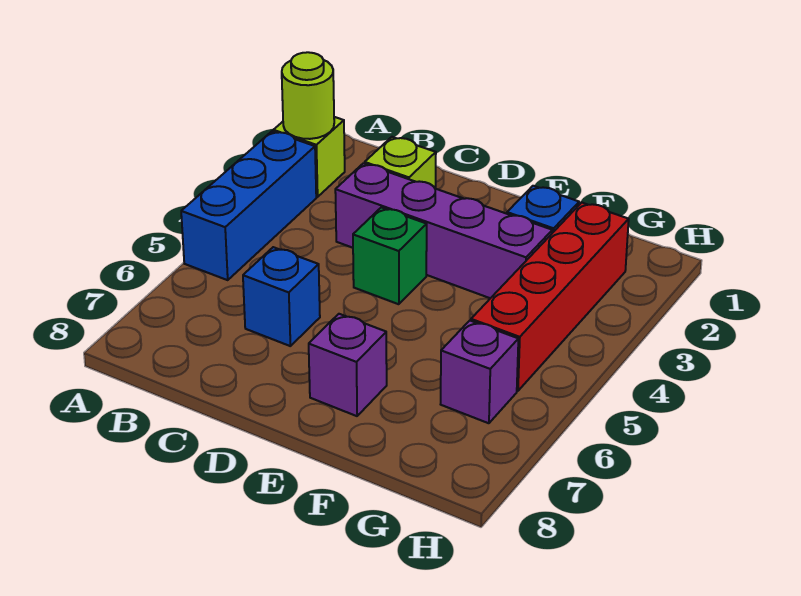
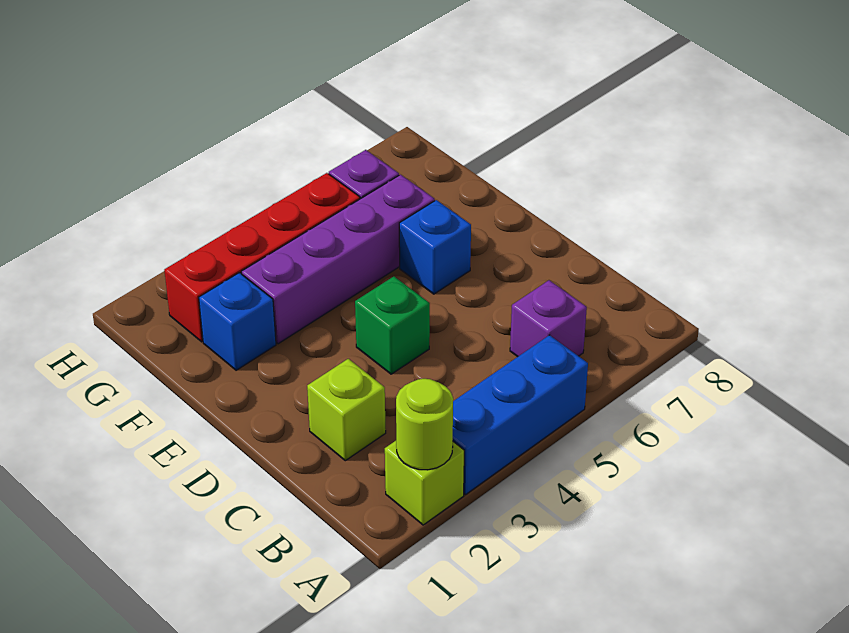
purple 1x4 brick [335,163,552,298] -> purple 1x4 brick turned to [241,175,435,344]
blue 1x1 brick [243,247,320,346] -> blue 1x1 brick moved to [399,200,471,294]
purple 1x1 brick [309,314,387,416] -> purple 1x1 brick moved to [510,280,587,357]

